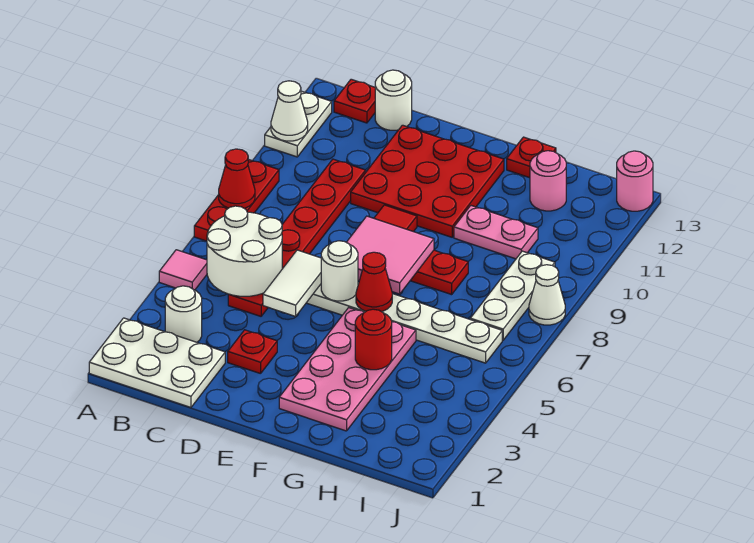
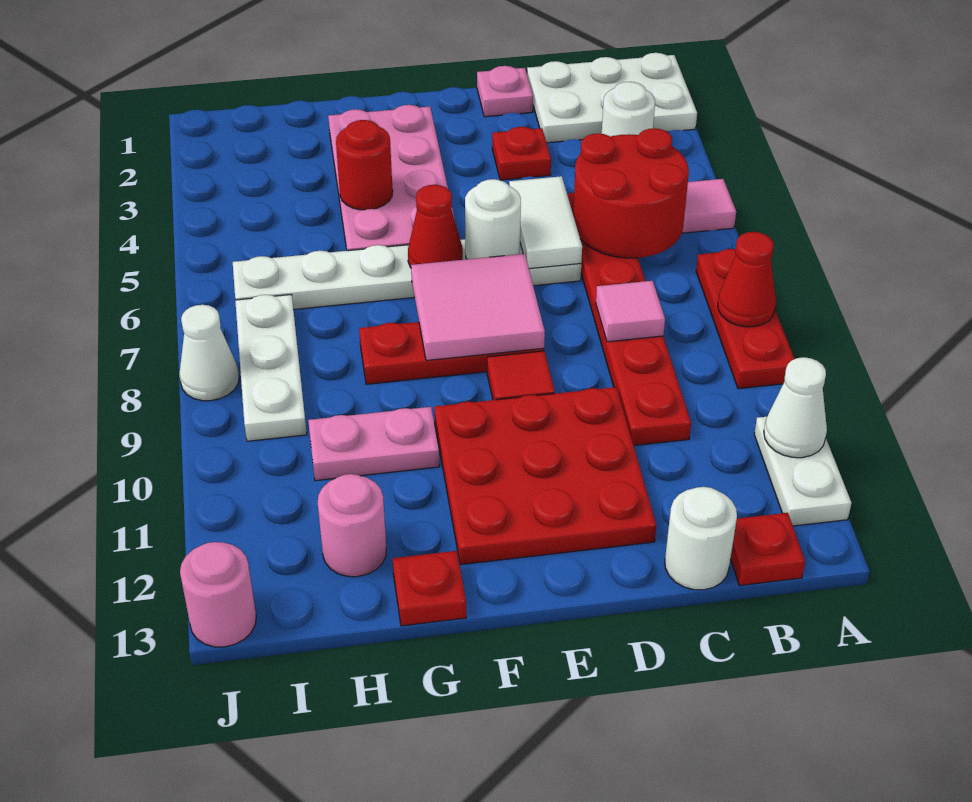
white 2x2 round brick [207,206,282,296] -> red 2x2 round brick [573,128,689,258]
none -> pink 1x1 tile [596,281,665,342]
none -> pink 1x1 plate [477,66,533,117]

